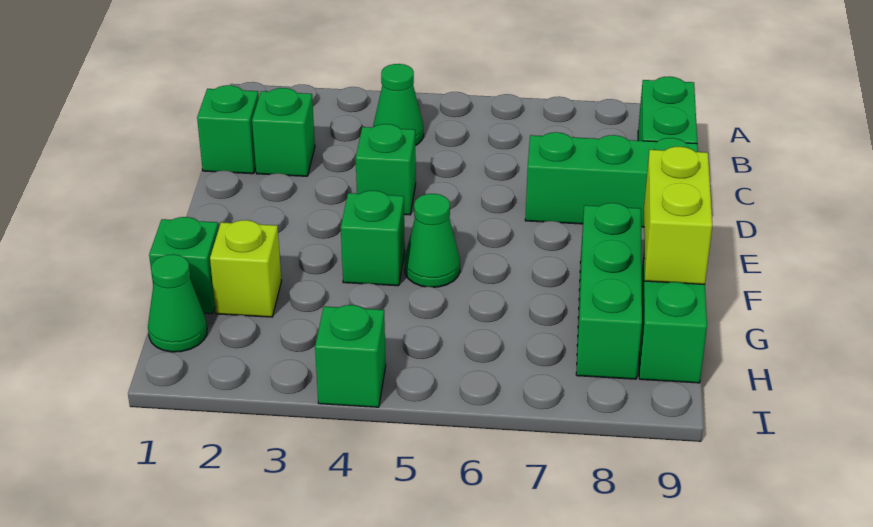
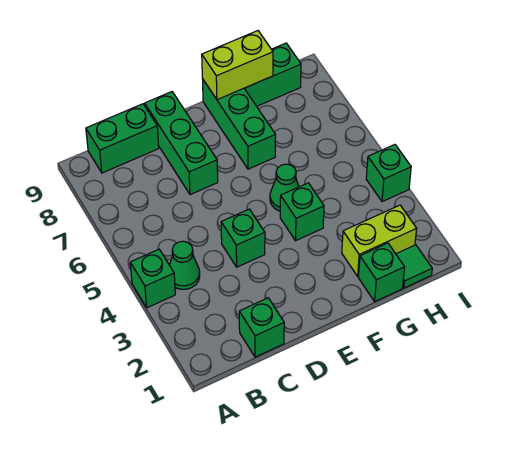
green 1x1 brick [252,88,315,176] -> green 1x1 brick moved to [130,249,175,308]
green 1x3 brick [576,203,642,379] -> green 1x3 brick turned to [203,80,276,169]
lime 1x1 brick [210,220,282,317] -> lime 1x2 brick [342,205,417,276]
green 1x1 cone [148,254,207,352] -> green 1x1 tile [396,245,432,288]

